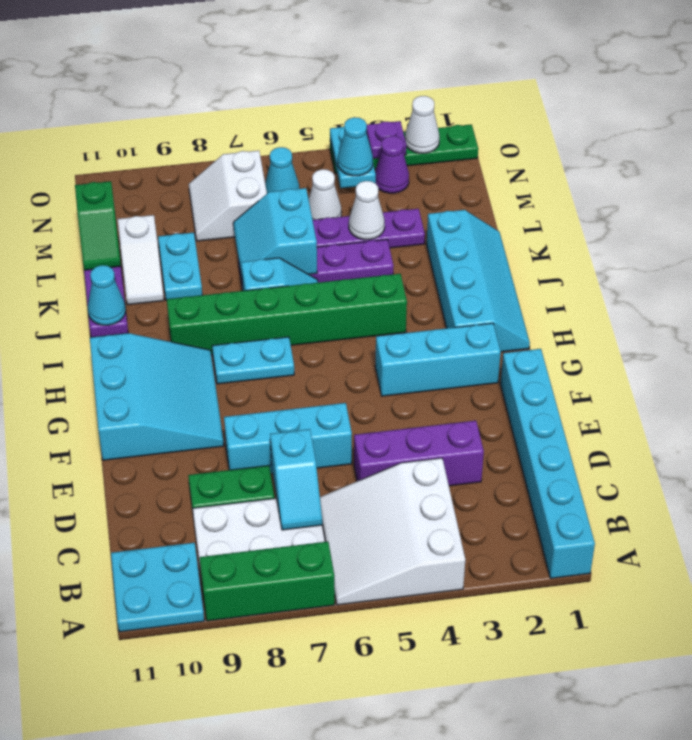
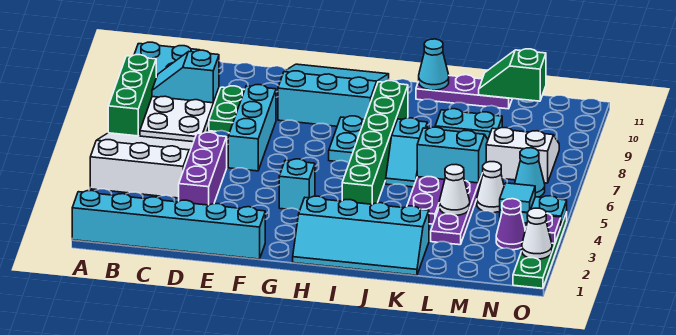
cyan 1x2 slope [270,429,322,530] -> cyan 1x2 slope moved to [152,50,219,103]
cyan 3x3 slope [90,333,224,460] -> cyan 3x3 slope turned to [278,64,389,126]
cyan 1x3 brick [375,323,501,396] -> cyan 1x1 brick [279,159,315,211]
white 1x2 slope [118,215,164,305] -> none
cyan 1x1 cone [338,117,373,176] -> cyan 1x1 tile [500,183,535,212]

